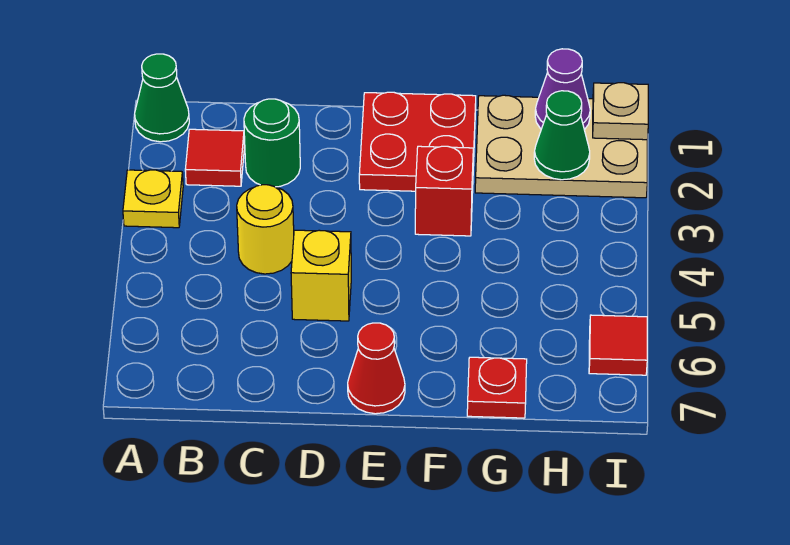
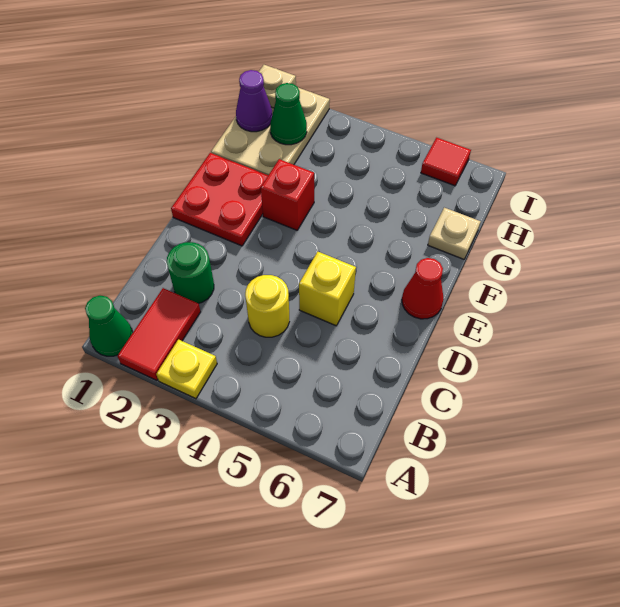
red 1x1 tile [185,129,245,186] -> red 1x2 tile [118,288,201,380]
red 1x1 plate [467,357,527,418] -> tan 1x1 plate [428,208,481,259]

